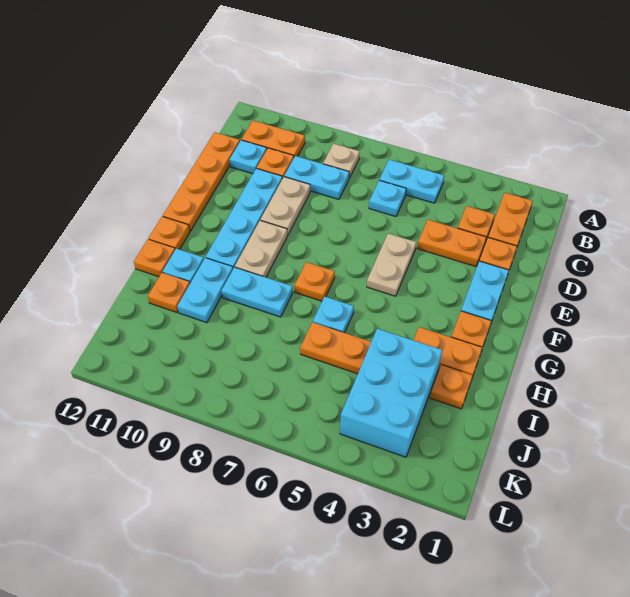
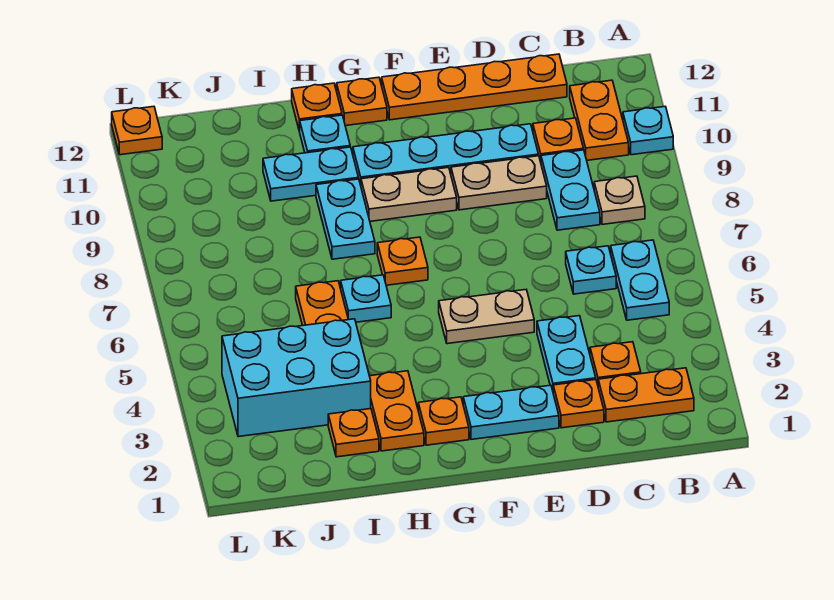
cyan 1x1 plate [230,140,267,174] -> cyan 1x1 plate moved to [623,107,673,155]
orange 1x2 plate [417,220,486,266] -> cyan 1x2 plate [537,316,596,390]
orange 1x1 plate [148,273,190,312] -> orange 1x1 plate moved to [112,106,162,155]

